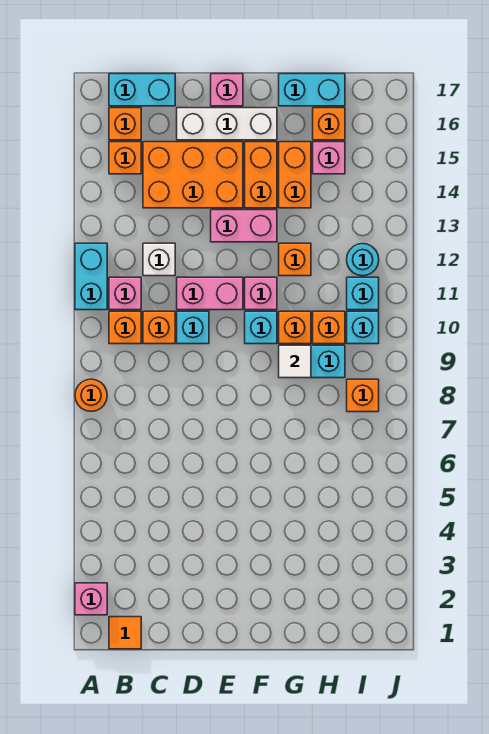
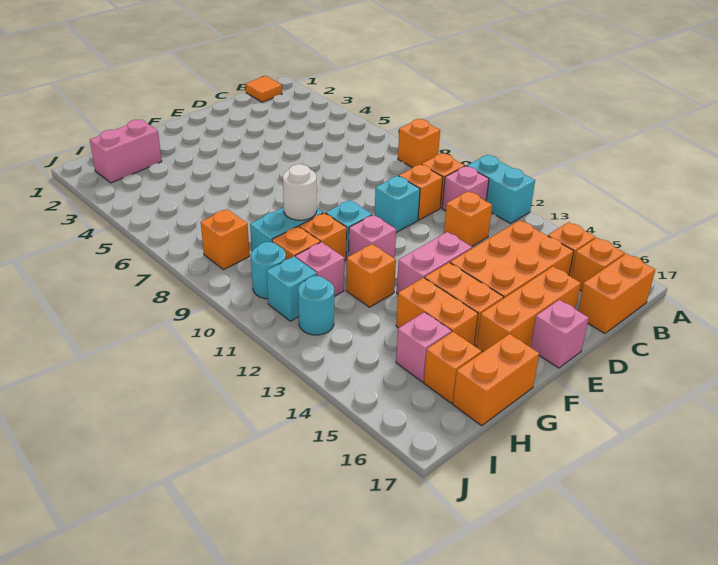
pink 1x1 brick [75,583,107,615] -> pink 1x1 brick moved to [295,242,344,296]
orange 1x1 round brick [75,379,107,411] -> orange 1x1 brick [398,119,440,168]
cyan 1x2 brick [109,74,175,106] -> orange 1x2 brick [578,254,655,334]
white 1x1 brick [143,243,175,276] -> orange 1x1 brick [444,191,492,246]
pink 1x2 brick [177,277,243,310] -> pink 1x2 brick moved to [90,120,162,183]
white 1x3 brick [177,108,277,140] -> orange 1x3 brick [477,267,581,352]
white 1x1 tile [279,345,311,378] -> white 1x1 round brick [283,164,317,220]
cyan 1x2 brick [279,74,345,106] -> orange 1x2 brick [453,334,539,426]
cyan 1x1 brick [347,311,379,344] -> cyan 1x1 round brick [251,242,286,299]

